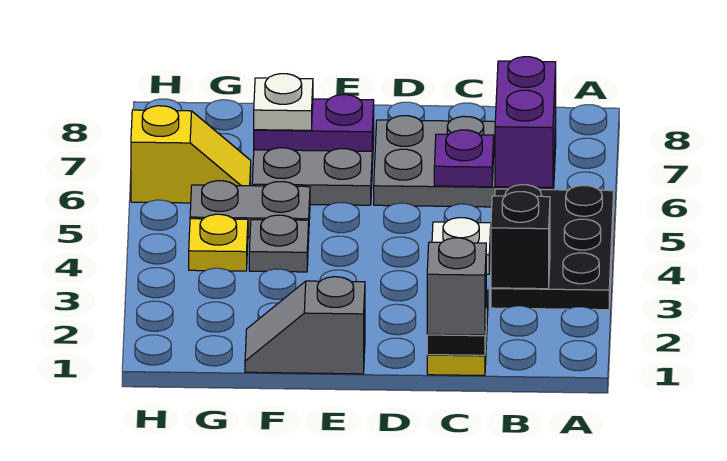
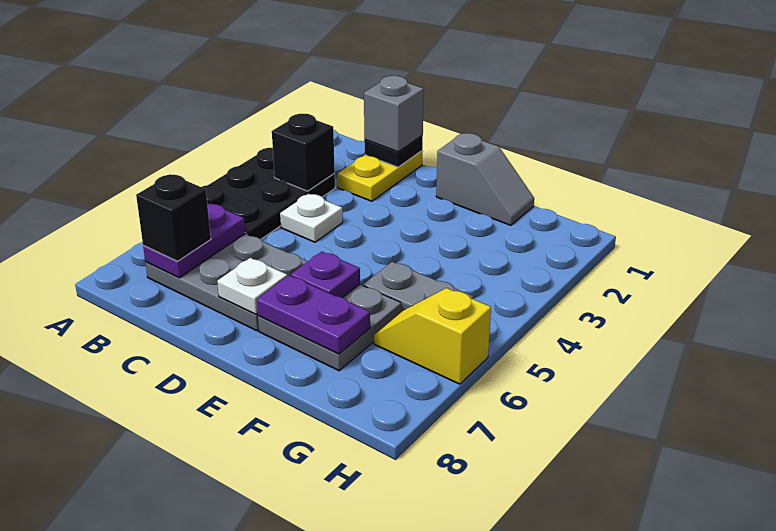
purple 1x2 brick [495,57,556,188] -> purple 1x2 plate [143,203,245,278]
none -> black 1x1 brick [136,174,211,261]
purple 1x1 plate [434,130,494,187] -> purple 1x1 plate moved to [291,251,360,298]
grey 1x1 plate [249,215,309,272] -> none
white 1x1 plate [254,74,313,130] -> white 1x1 plate moved to [217,258,287,314]
yellow 1x1 plate [189,214,248,271] -> none

